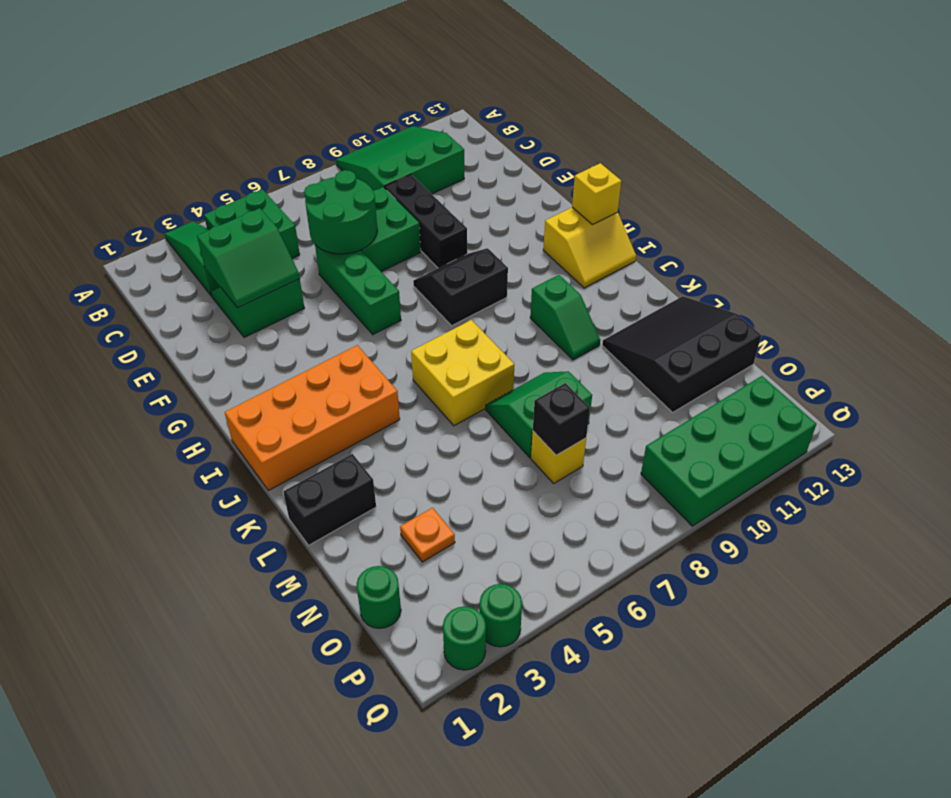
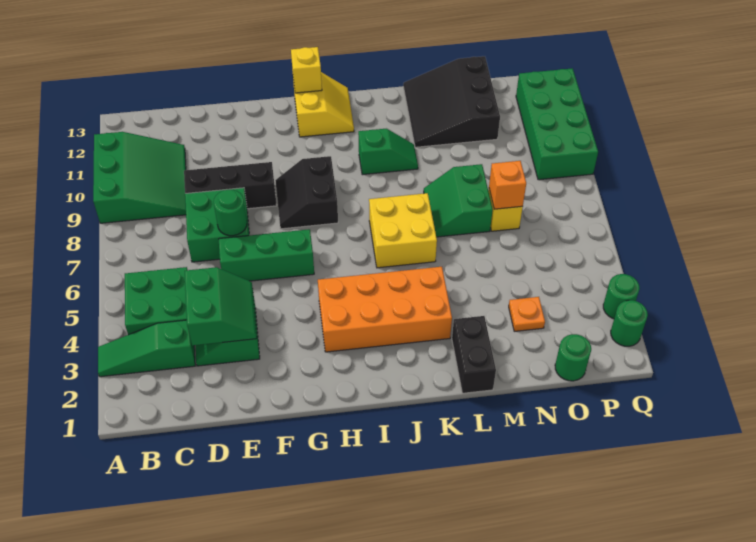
green 3x3 slope [336,126,464,194] -> green 3x3 slope turned to [93,132,186,223]
green 2x2 round brick [304,170,377,254] -> green 1x1 round brick [214,189,247,236]
orange 2x4 brick [225,345,400,490] -> orange 2x4 brick turned to [318,267,452,352]
black 1x1 brick [533,383,590,455] -> orange 1x1 brick [489,161,526,209]

